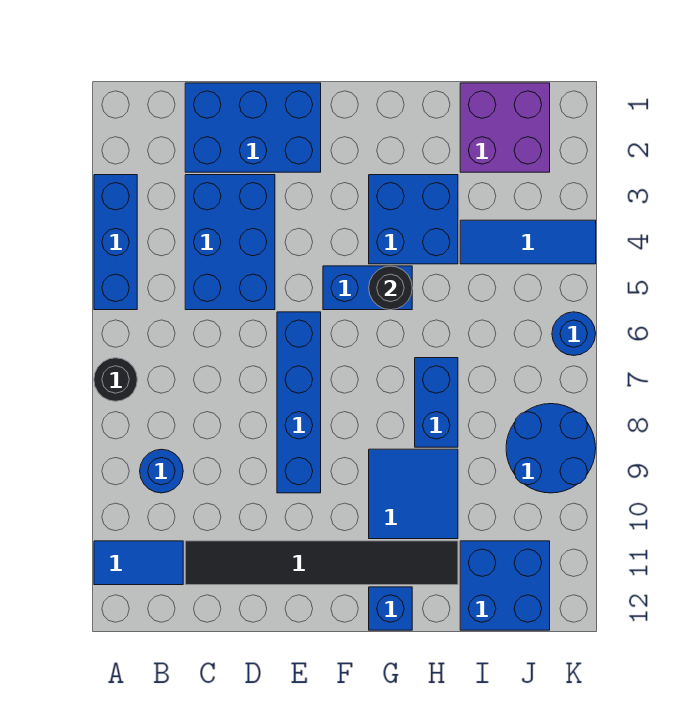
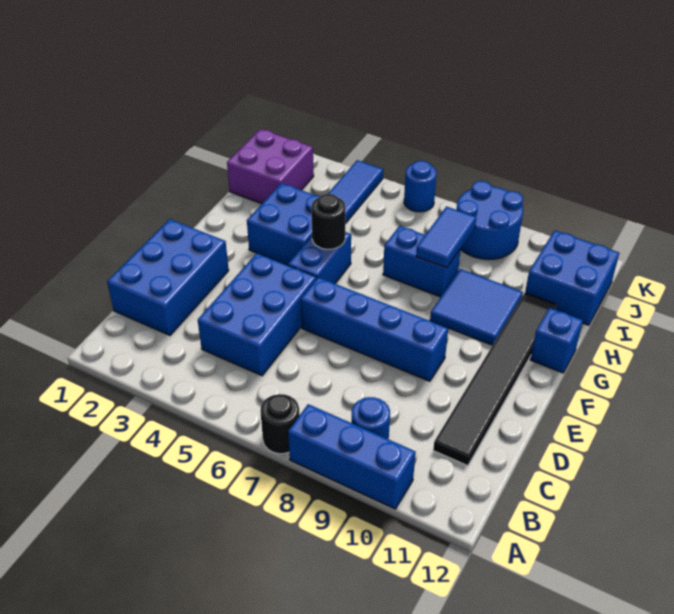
blue 1x3 brick [94,175,137,310] -> blue 1x3 brick moved to [288,404,416,509]
blue 1x2 tile [94,541,183,585] -> blue 1x2 tile moved to [416,207,476,268]
blue 2x3 brick [185,175,275,310] -> blue 2x3 brick turned to [198,253,317,376]

